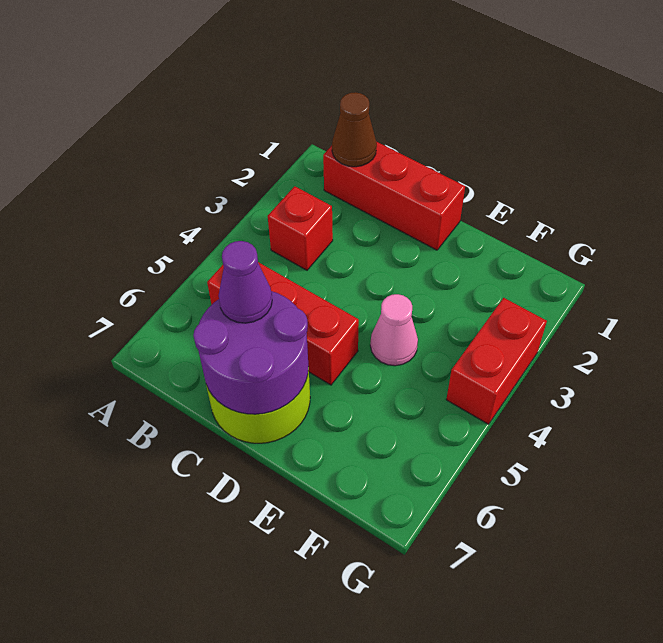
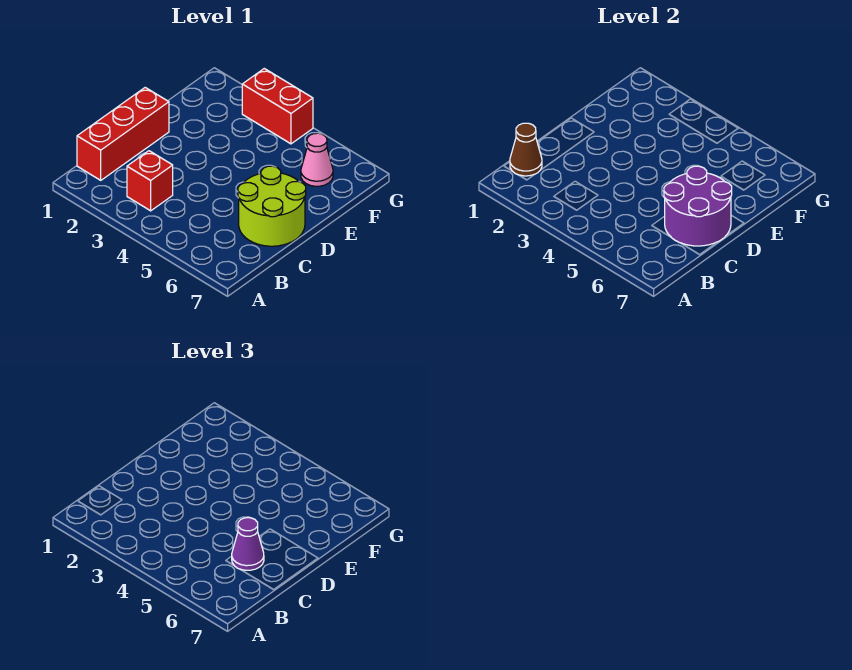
red 1x3 brick [207,262,359,385] -> none
pink 1x1 cone [370,294,418,366] -> pink 1x1 cone moved to [301,133,333,186]

